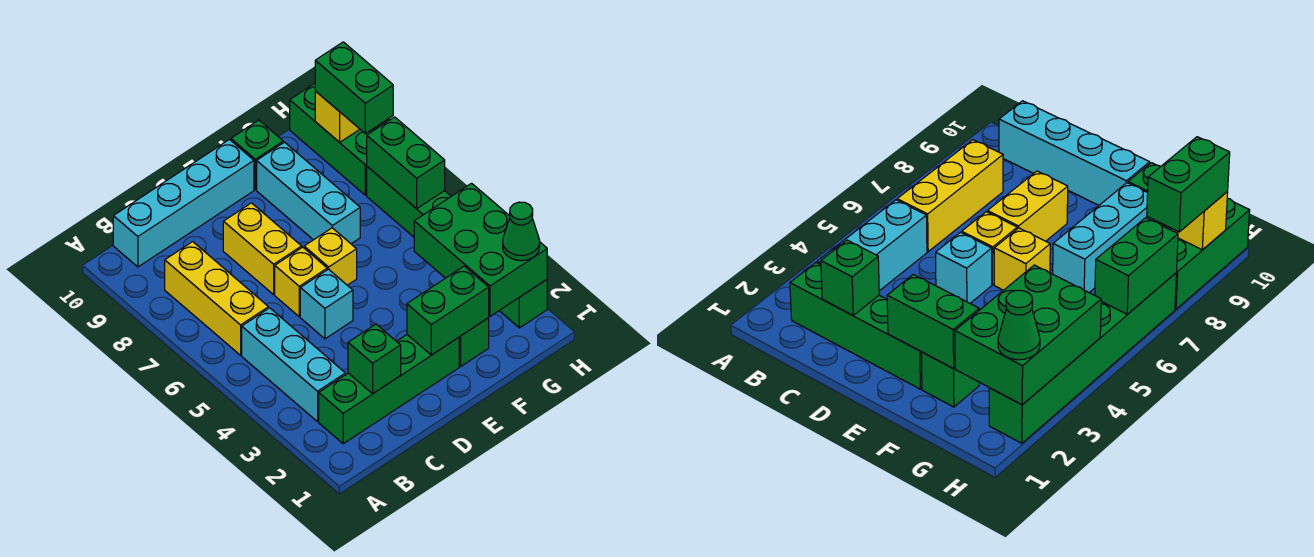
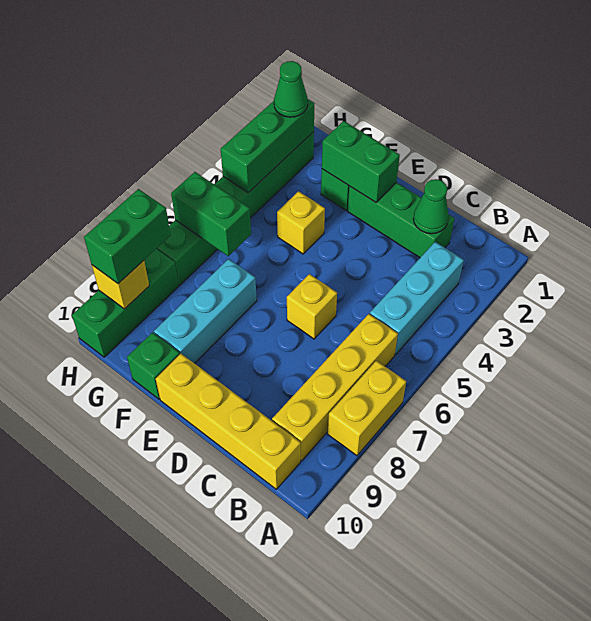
green 1x4 brick [319,335,459,444] -> green 1x3 brick [348,182,454,258]
yellow 1x3 brick [165,242,268,355] -> yellow 1x4 brick [272,314,398,461]
cyan 1x4 brick [113,140,254,267] -> yellow 1x4 brick [156,354,301,489]
green 1x1 brick [348,324,401,394] -> green 1x1 cone [413,179,449,234]
cyan 1x1 brick [300,269,353,339] -> none
yellow 1x2 brick [223,203,302,294] -> yellow 1x2 brick moved to [328,361,406,456]
yellow 1x1 brick [304,228,357,285] -> yellow 1x1 brick moved to [277,191,325,254]
green 2x3 brick [414,183,547,316] -> green 1x3 brick [221,100,314,193]
green 1x2 brick [367,117,445,209] -> green 1x2 brick turned to [171,172,251,256]

